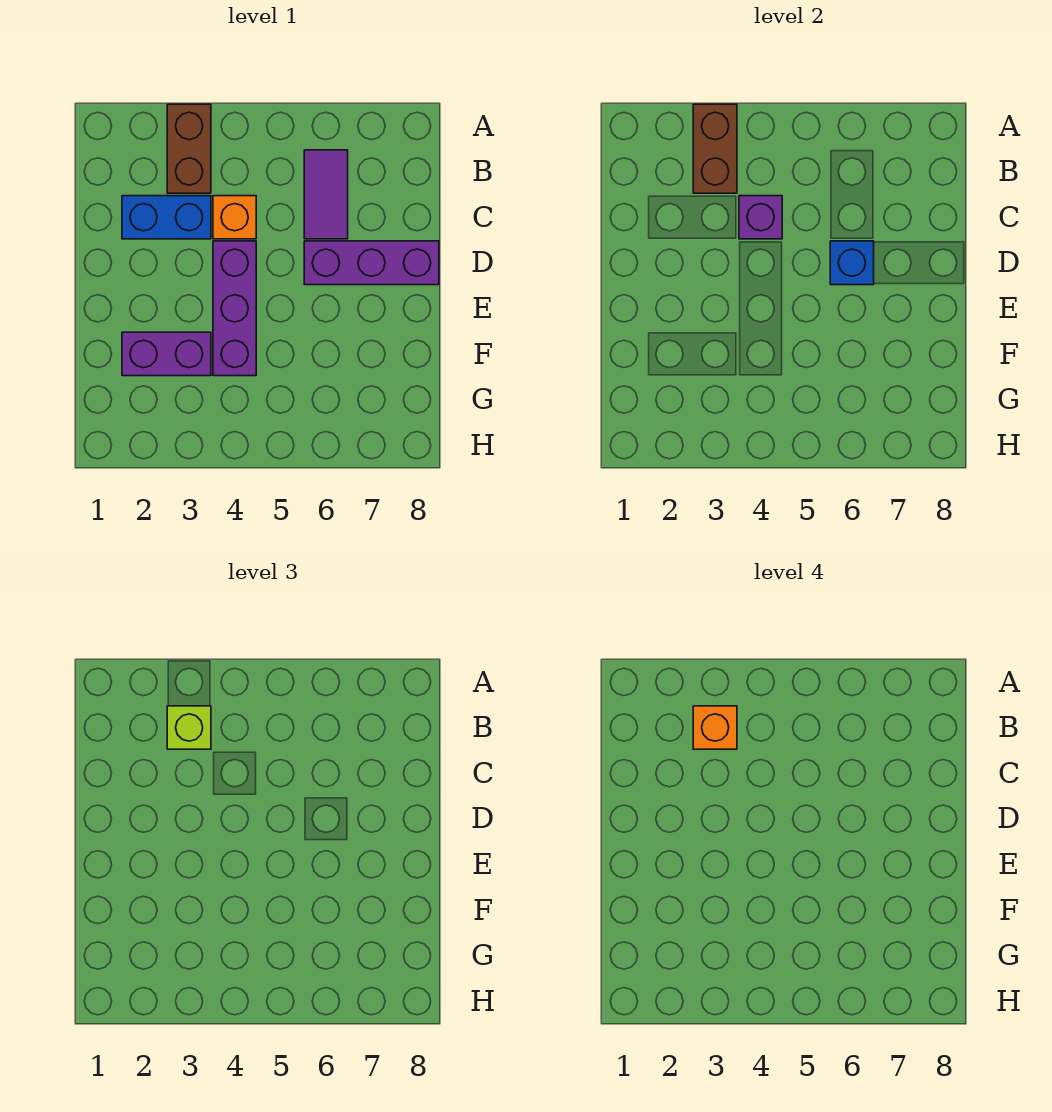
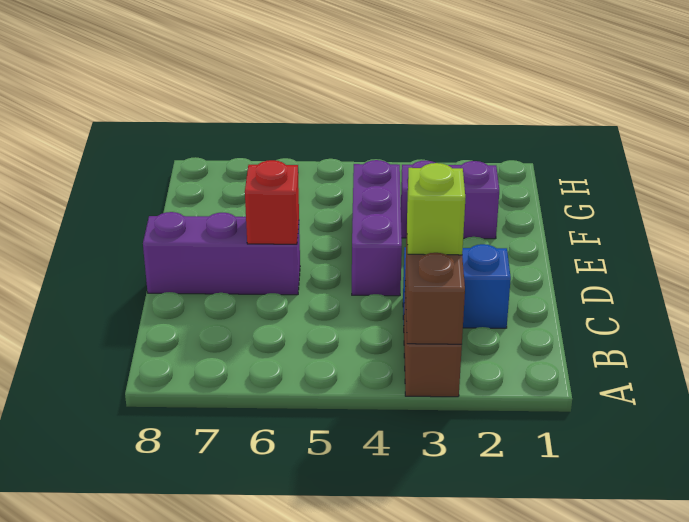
orange 1x1 brick [693,706,737,749] -> none
purple 1x2 tile [304,150,348,239] -> none
orange 1x1 brick [213,196,256,239] -> none
purple 1x1 brick [739,196,782,239] -> none
blue 1x1 brick [830,241,874,285] -> red 1x1 brick [245,160,299,244]

